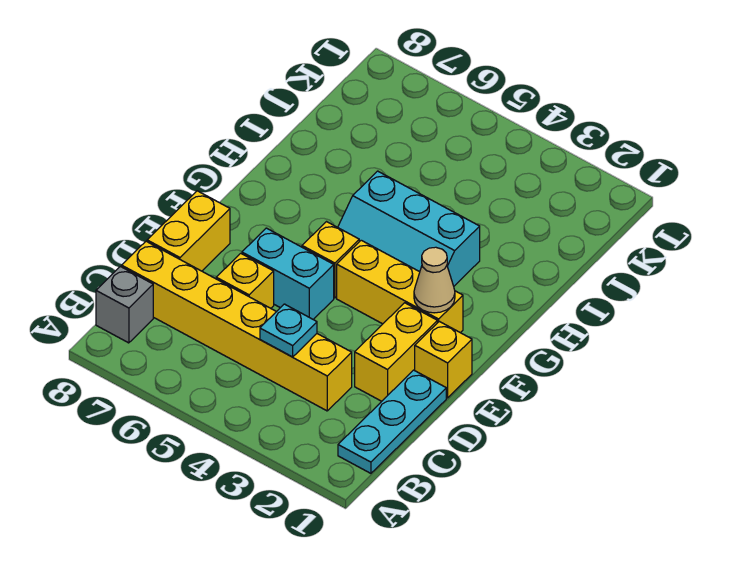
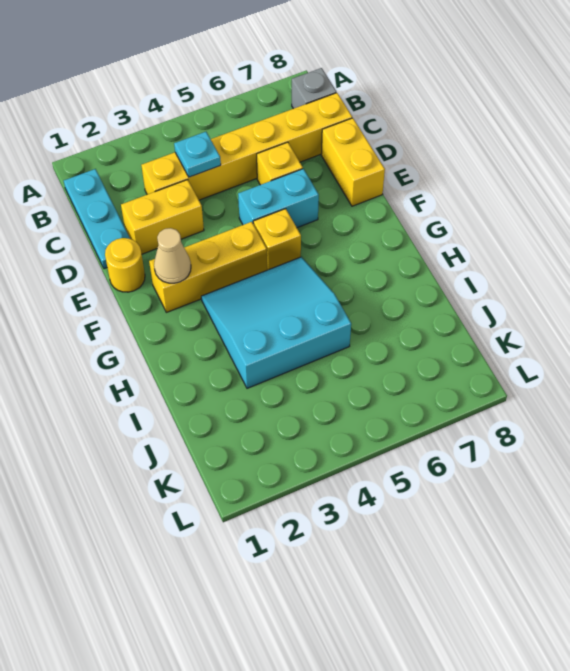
yellow 1x2 brick [355,303,437,401] -> yellow 1x2 brick turned to [121,180,204,254]
yellow 1x1 brick [415,321,472,398] -> yellow 1x1 round brick [105,238,145,292]
cyan 2x3 slope [338,171,480,286] -> cyan 3x3 slope [201,257,351,388]

